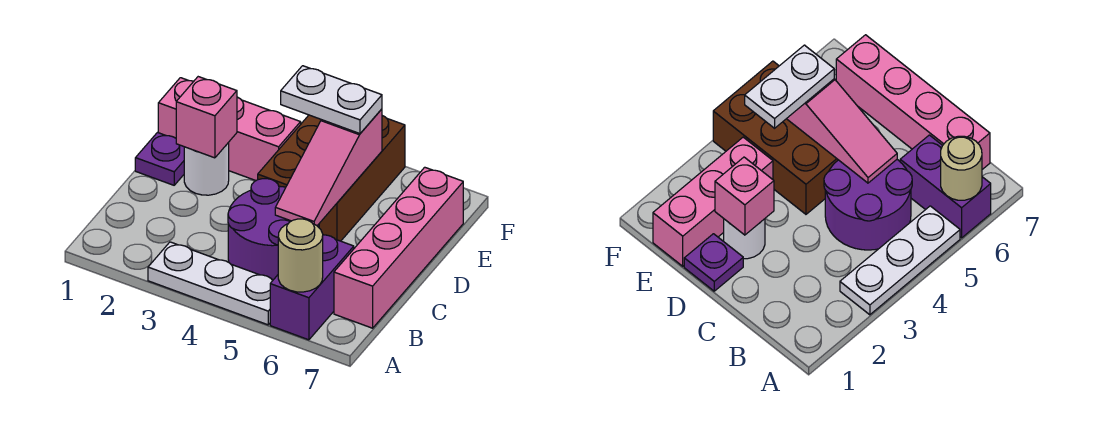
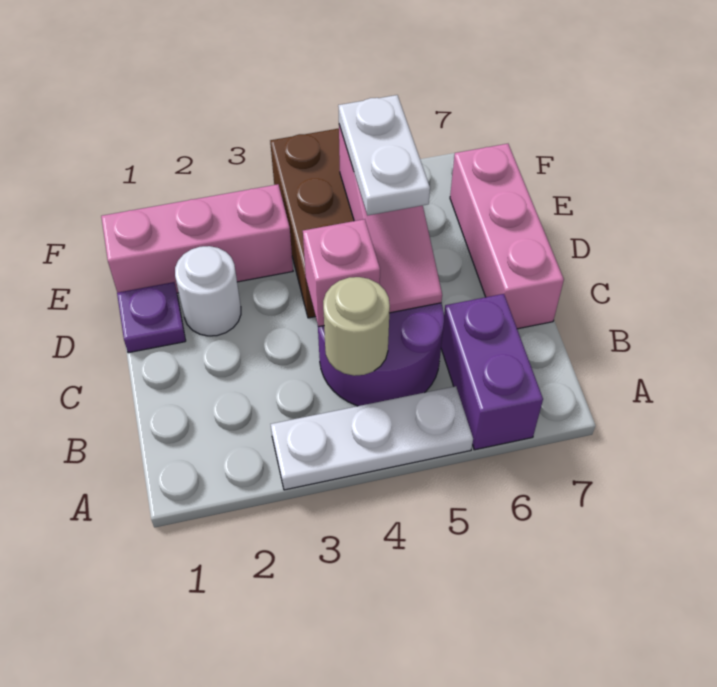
tan 1x1 round brick [278,219,323,292] -> tan 1x1 round brick moved to [323,277,390,376]
pink 1x4 brick [334,167,463,328] -> pink 1x3 brick [450,144,564,329]
pink 1x1 brick [176,77,237,158] -> pink 1x1 brick moved to [303,219,380,327]
white 1x2 plate [281,66,382,134] -> white 1x2 plate turned to [338,95,430,215]

